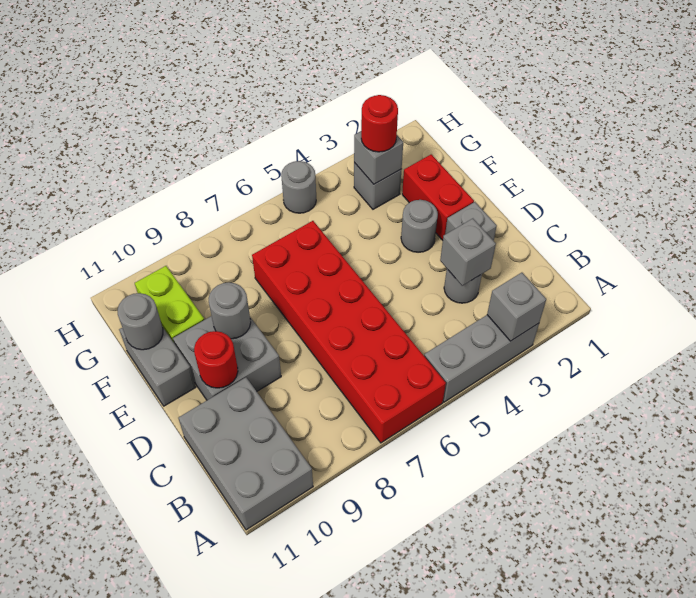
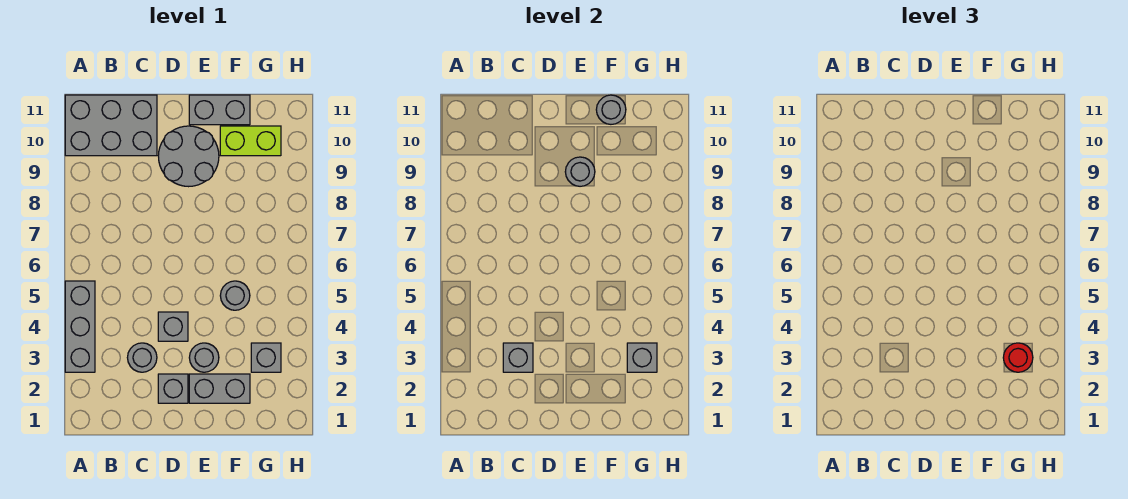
grey 1x1 brick [487,273,546,341] -> grey 1x1 brick moved to [158,312,188,341]
red 2x6 brick [252,221,446,443] -> none
grey 2x2 brick [173,316,281,400] -> grey 2x2 round brick [158,126,219,187]
red 1x1 round brick [194,331,238,388] -> none
red 1x2 brick [402,154,474,240] -> grey 1x2 brick [189,374,250,403]
grey 1x1 round brick [281,161,316,213] -> grey 1x1 round brick moved to [220,281,250,310]

